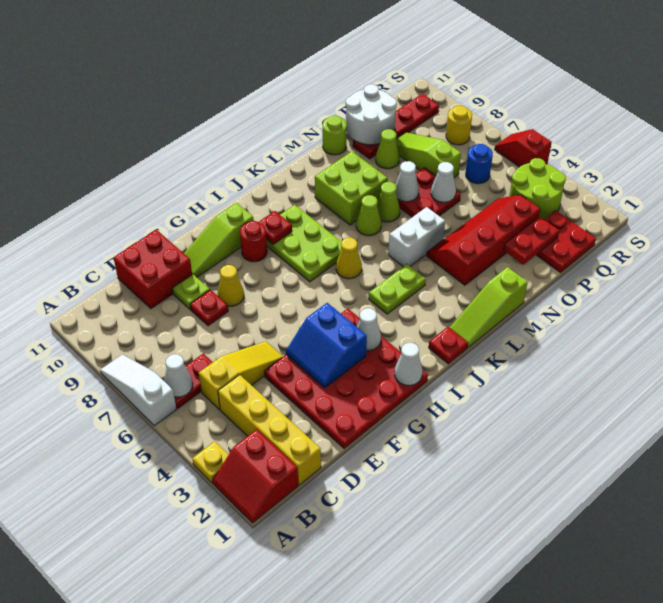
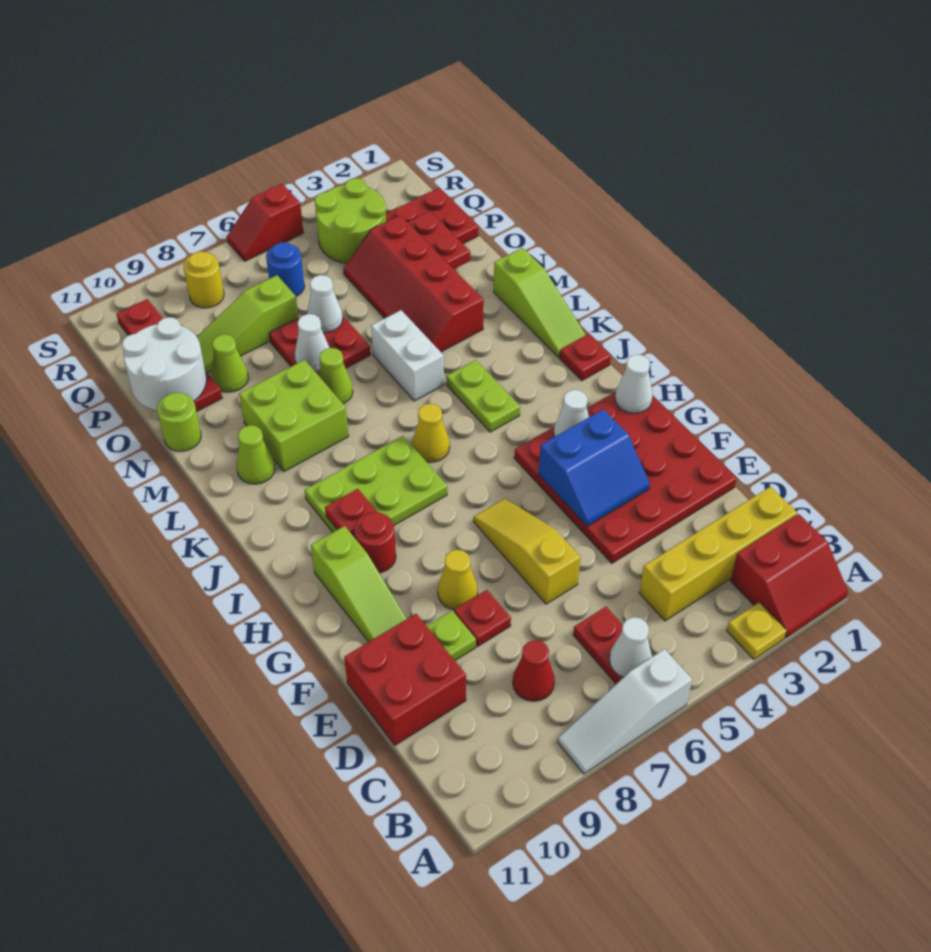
yellow 1x3 slope [199,341,283,410] -> yellow 1x3 slope moved to [474,499,580,604]
none -> red 1x1 cone [513,640,555,701]
lime 1x1 cone [356,195,381,236] -> lime 1x1 cone moved to [237,425,275,484]

